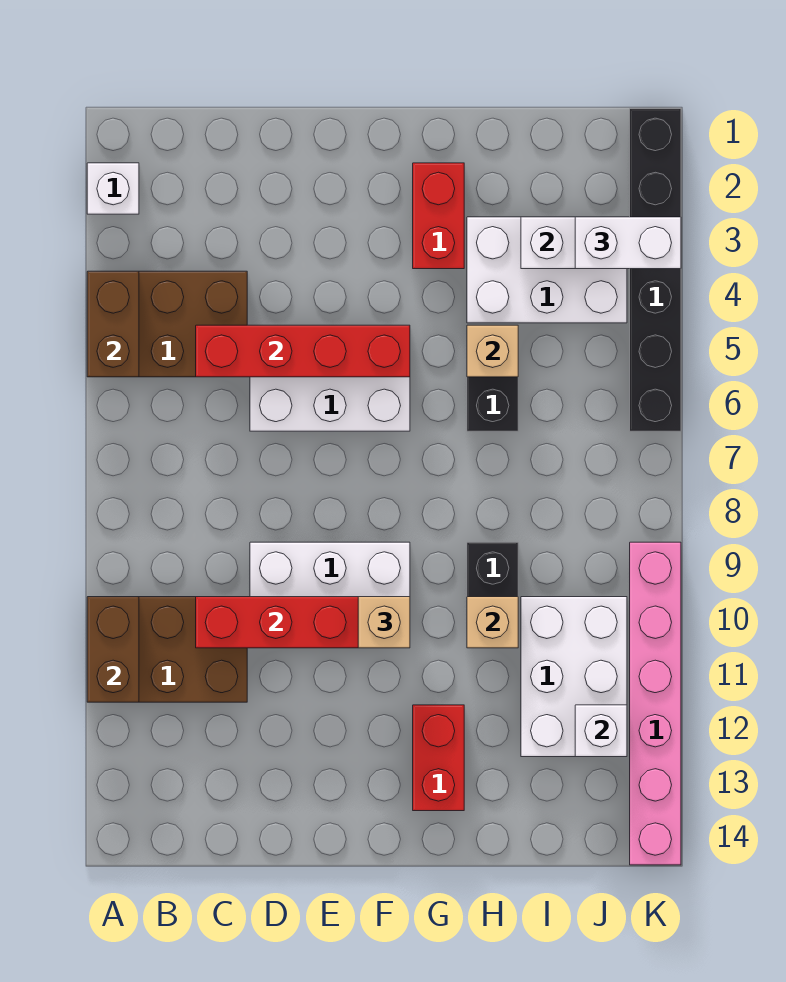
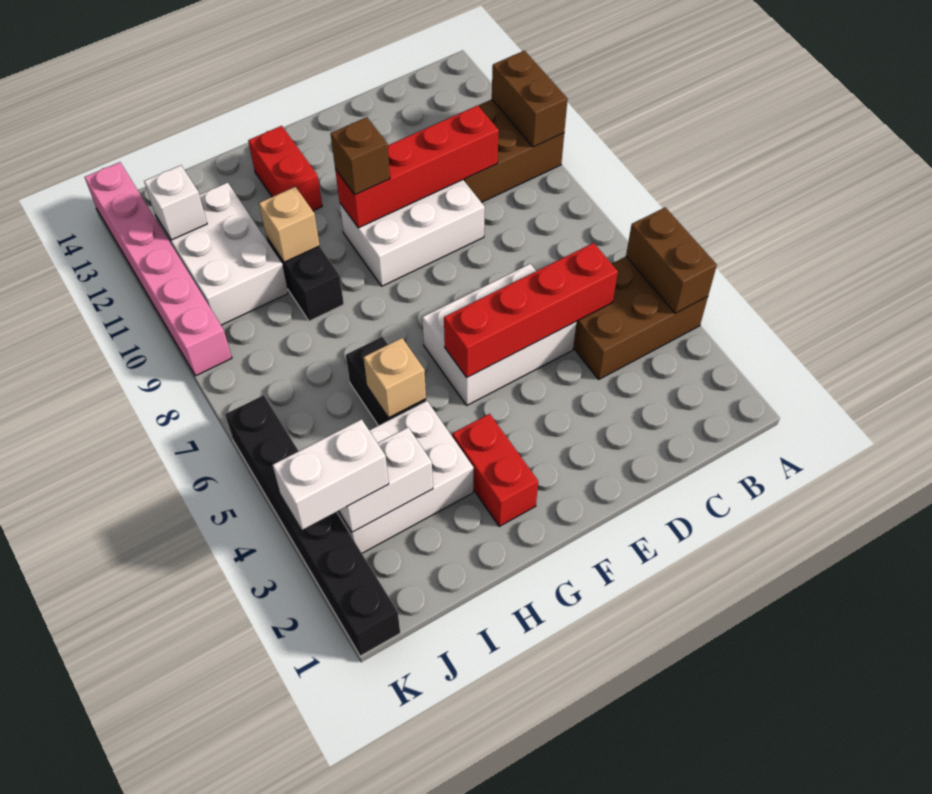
white 1x1 brick [87,163,139,214] -> none
tan 1x1 brick [358,597,410,648] -> brown 1x1 brick [331,117,390,195]

